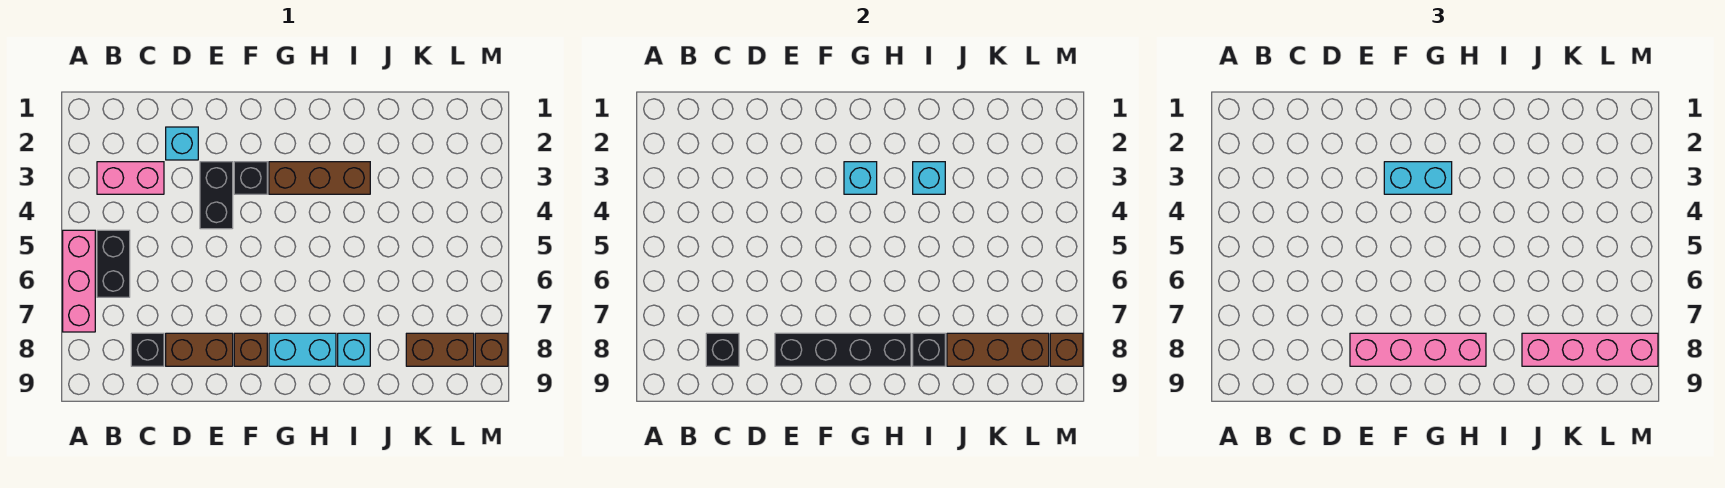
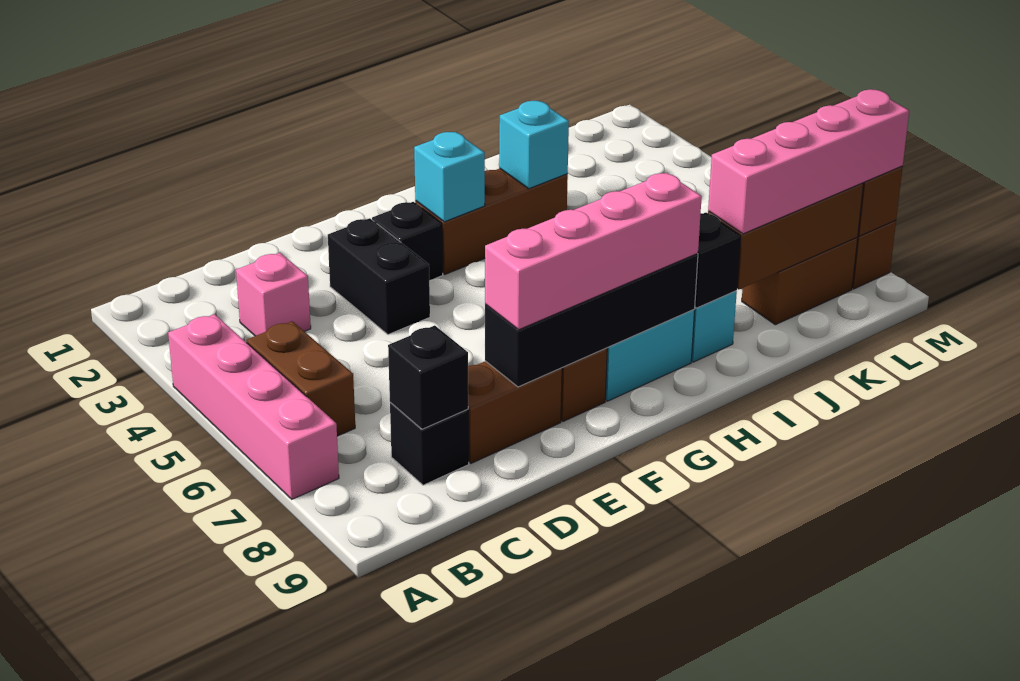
pink 1x3 brick [63,230,95,332] -> pink 1x4 brick [168,314,339,499]
pink 1x2 brick [97,162,164,194] -> pink 1x1 brick [236,253,311,336]
black 1x2 brick [97,230,130,297] -> brown 1x2 brick [247,321,355,436]
cyan 1x1 brick [166,127,198,160] -> none
cyan 1x2 brick [1384,162,1452,194] -> none

